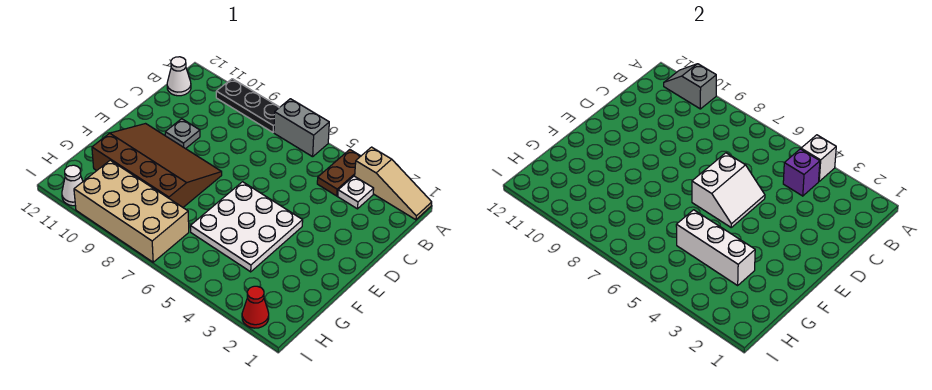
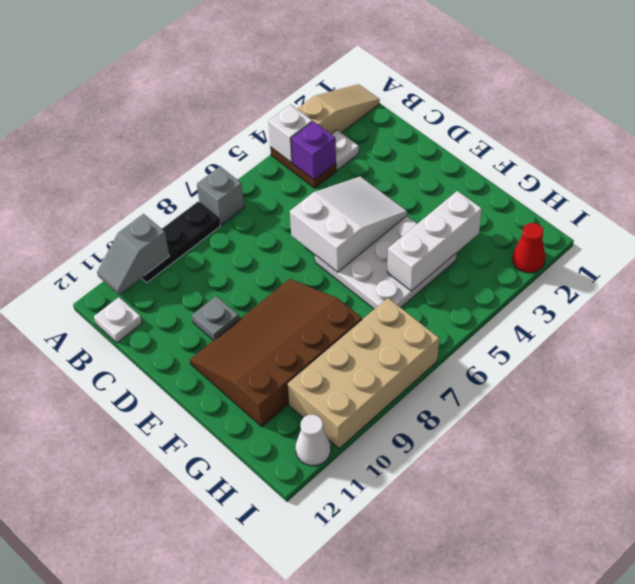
grey 1x2 brick [274,99,329,157] -> grey 1x1 brick [197,167,244,225]
white 1x1 cone [167,57,191,96] -> white 1x1 plate [94,297,142,343]
white 2x2 slope [692,153,765,227] -> white 2x3 slope [290,177,407,272]

